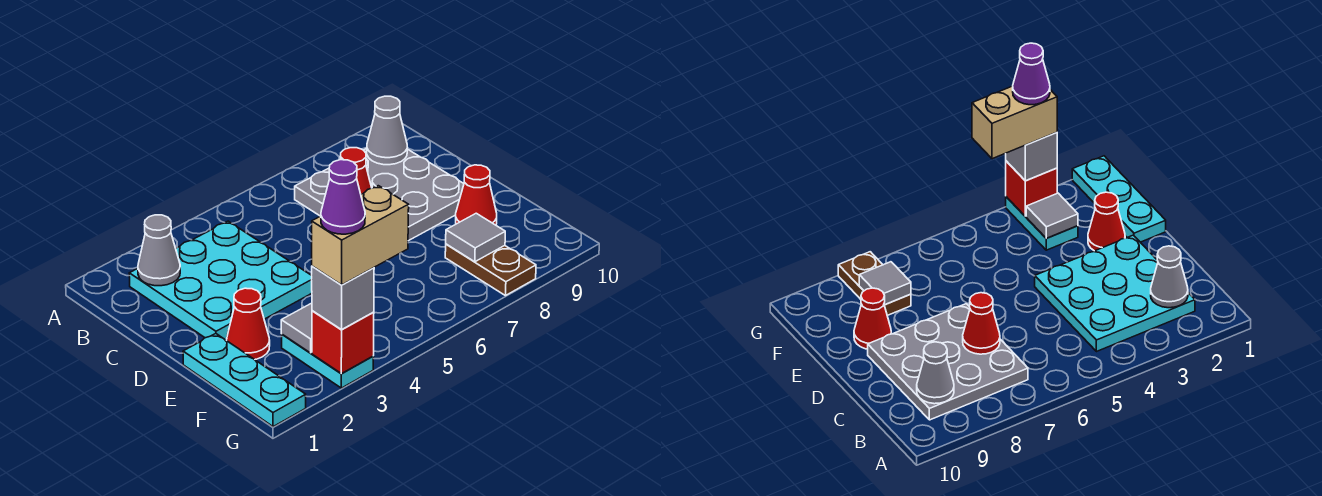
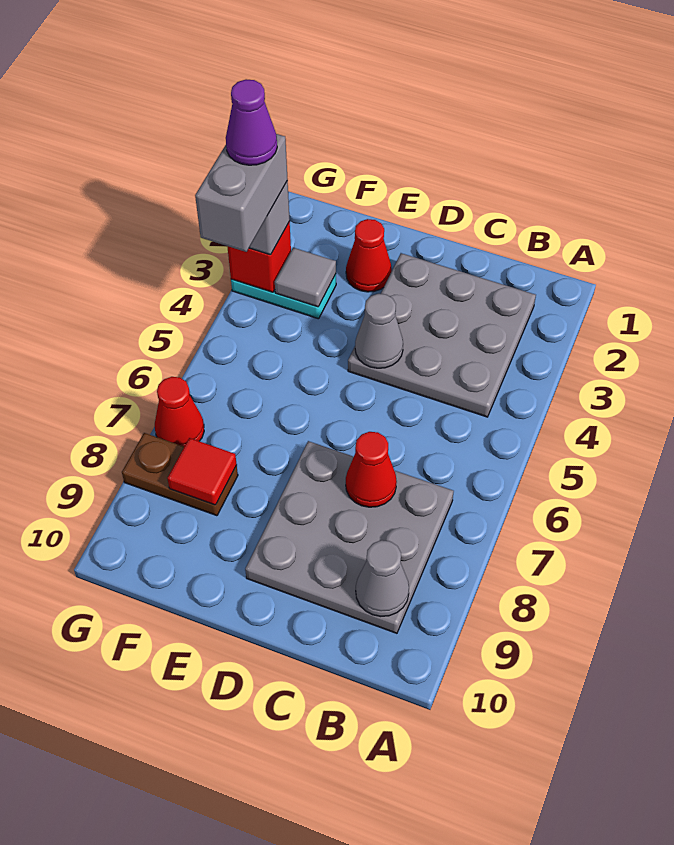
cyan 3x3 plate [129,221,312,340] -> grey 3x3 plate [348,253,536,417]
grey 1x1 cone [138,215,180,286] -> grey 1x1 cone moved to [355,294,403,368]
cyan 1x3 plate [183,333,306,427] -> none
red 1x1 cone [456,165,497,225] -> red 1x1 cone moved to [155,377,204,447]
grey 1x1 tile [446,213,505,262] -> red 1x1 tile [167,438,237,505]
tan 1x2 brick [312,186,409,285] -> grey 1x2 brick [195,134,288,252]

